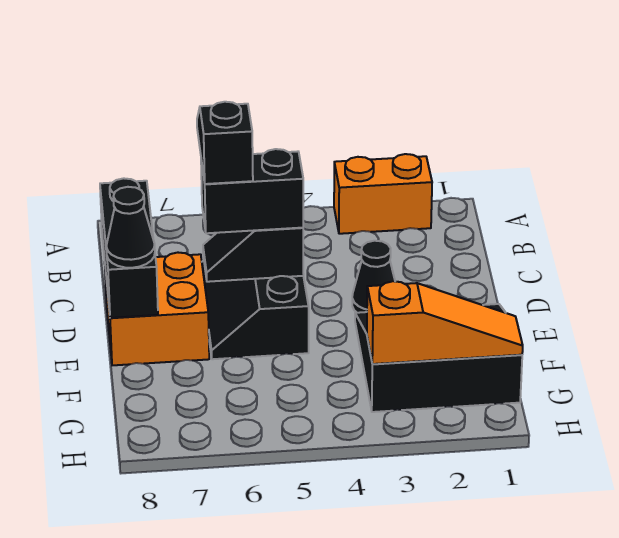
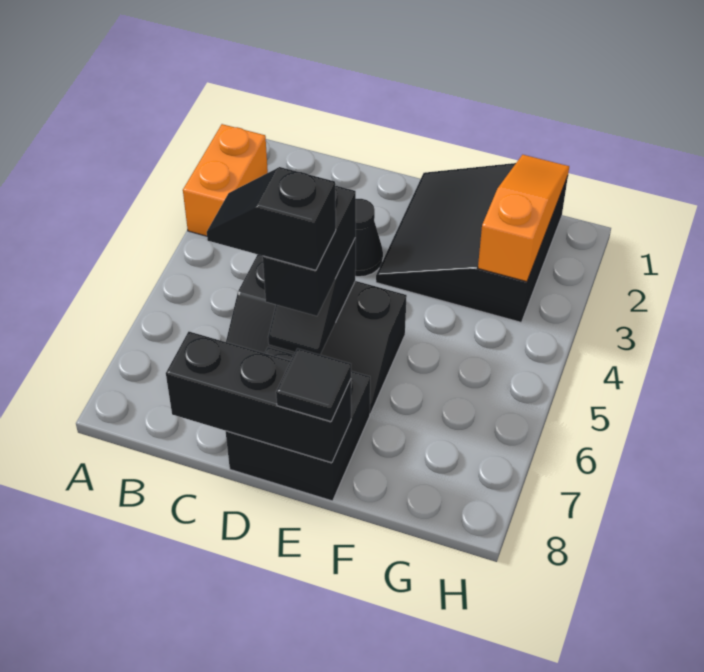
orange 2x2 brick [105,253,209,365] -> black 2x2 brick [226,347,370,501]
black 1x1 cone [106,187,155,268] -> black 1x1 tile [276,348,351,421]

